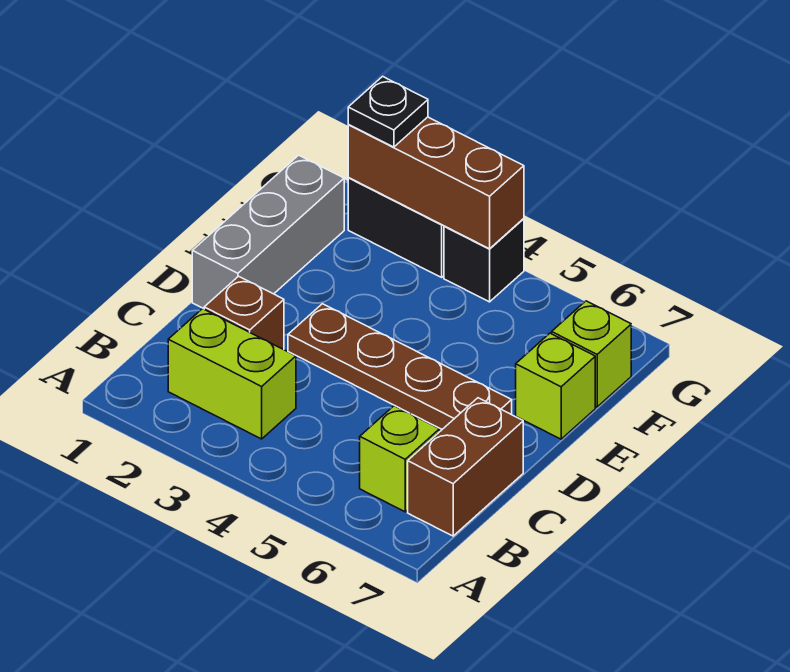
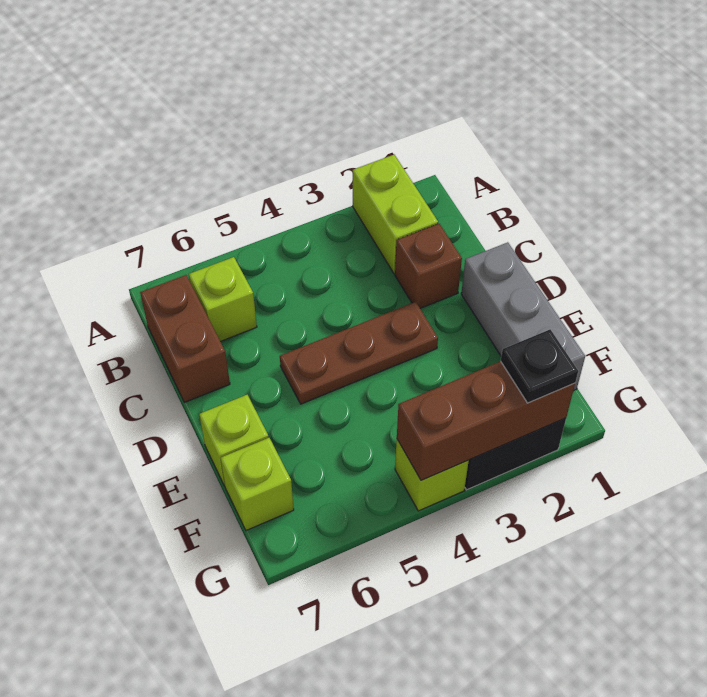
lime 1x2 brick [168,309,296,439] -> lime 1x2 brick turned to [353,155,438,274]
brown 1x4 plate [288,304,512,429] -> brown 1x3 plate [280,302,438,404]
black 1x1 brick [444,219,524,302] -> lime 1x1 brick [395,440,469,511]

